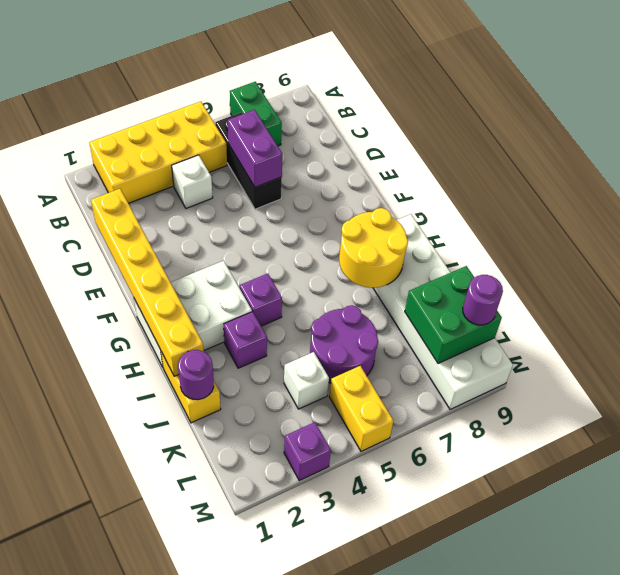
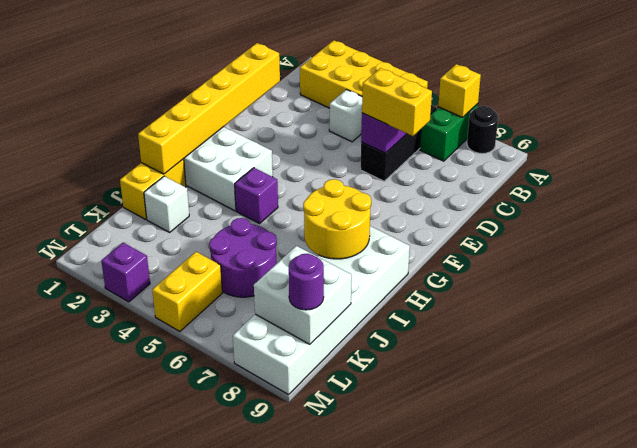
none -> yellow 1x1 brick [438,64,481,117]
none -> black 1x1 round brick [467,106,498,154]
none -> yellow 1x2 brick [362,68,432,136]
purple 1x1 brick [224,312,267,368] -> none
purple 1x1 round brick [178,350,214,400] -> none
white 1x1 brick [284,352,329,409] -> white 1x1 brick moved to [144,176,189,232]
green 2x2 brick [405,266,502,364] -> white 2x2 brick [254,246,352,344]

